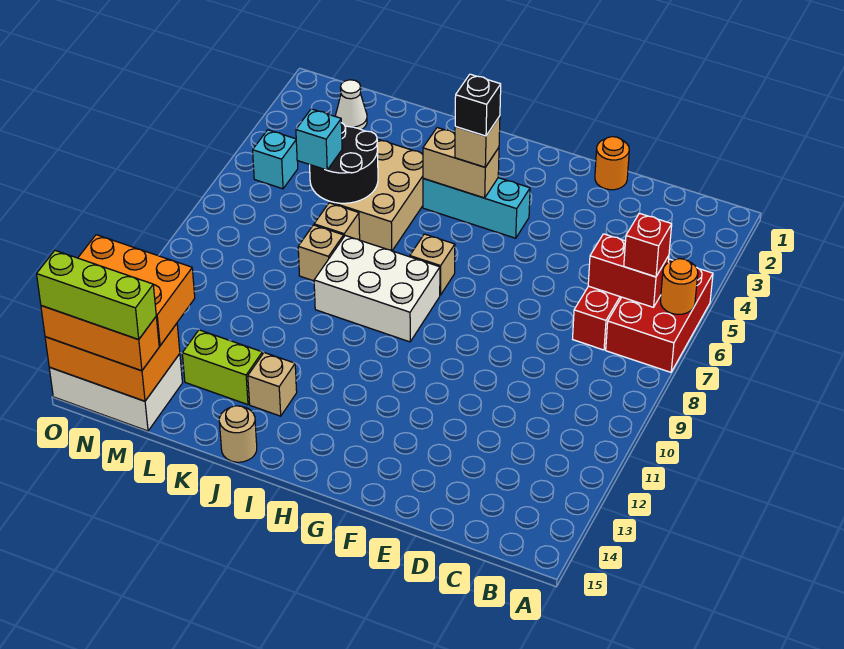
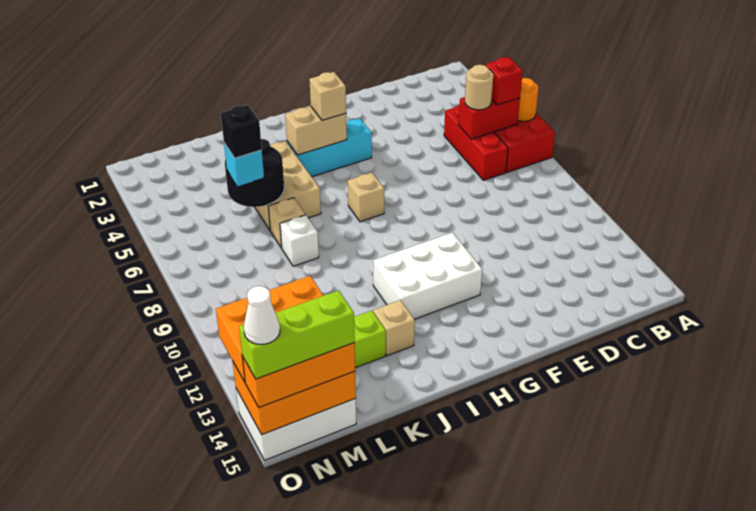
orange 1x1 round brick [595,137,629,190] -> none
black 1x1 brick [455,74,501,136] -> black 1x1 brick moved to [221,105,262,158]
white 2x3 brick [314,236,440,342] -> white 2x3 brick moved to [373,233,482,319]
tan 1x1 round brick [219,406,257,462] -> tan 1x1 round brick moved to [465,65,493,110]
tan 1x1 brick [298,225,344,281] -> white 1x1 brick [280,215,319,266]
white 1x1 cone [336,80,367,130] -> white 1x1 cone moved to [244,286,280,344]
cyan 1x1 brick [253,130,298,189] -> none

